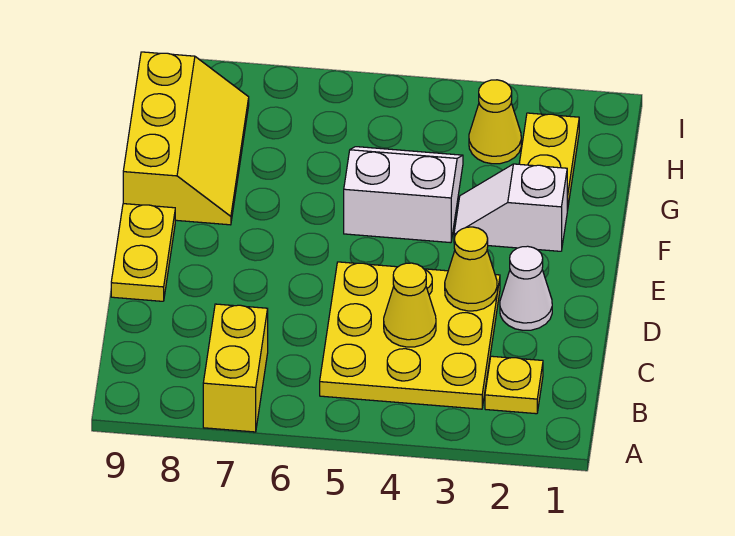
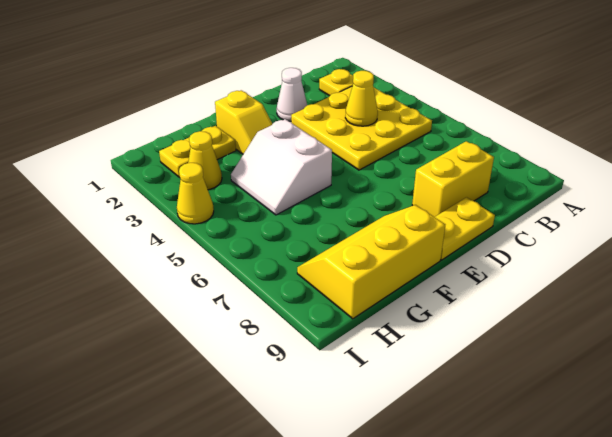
yellow 1x2 brick [203,304,268,432] -> yellow 1x2 brick moved to [412,141,494,217]
yellow 1x1 cone [445,227,497,311] -> yellow 1x1 cone moved to [177,163,214,224]
white 1x2 slope [454,164,567,251] -> yellow 1x2 slope [215,90,273,154]

